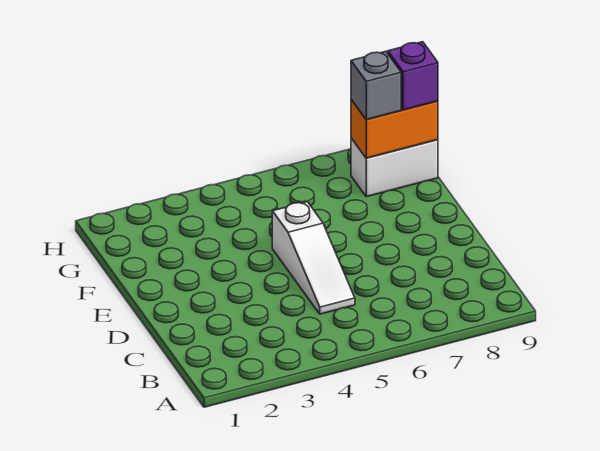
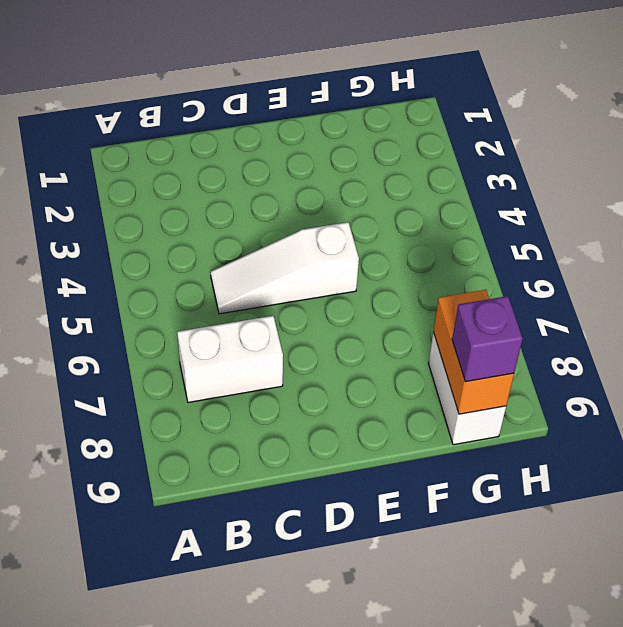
none -> white 1x2 brick [177,316,283,403]
grey 1x1 brick [351,51,401,120] -> none

